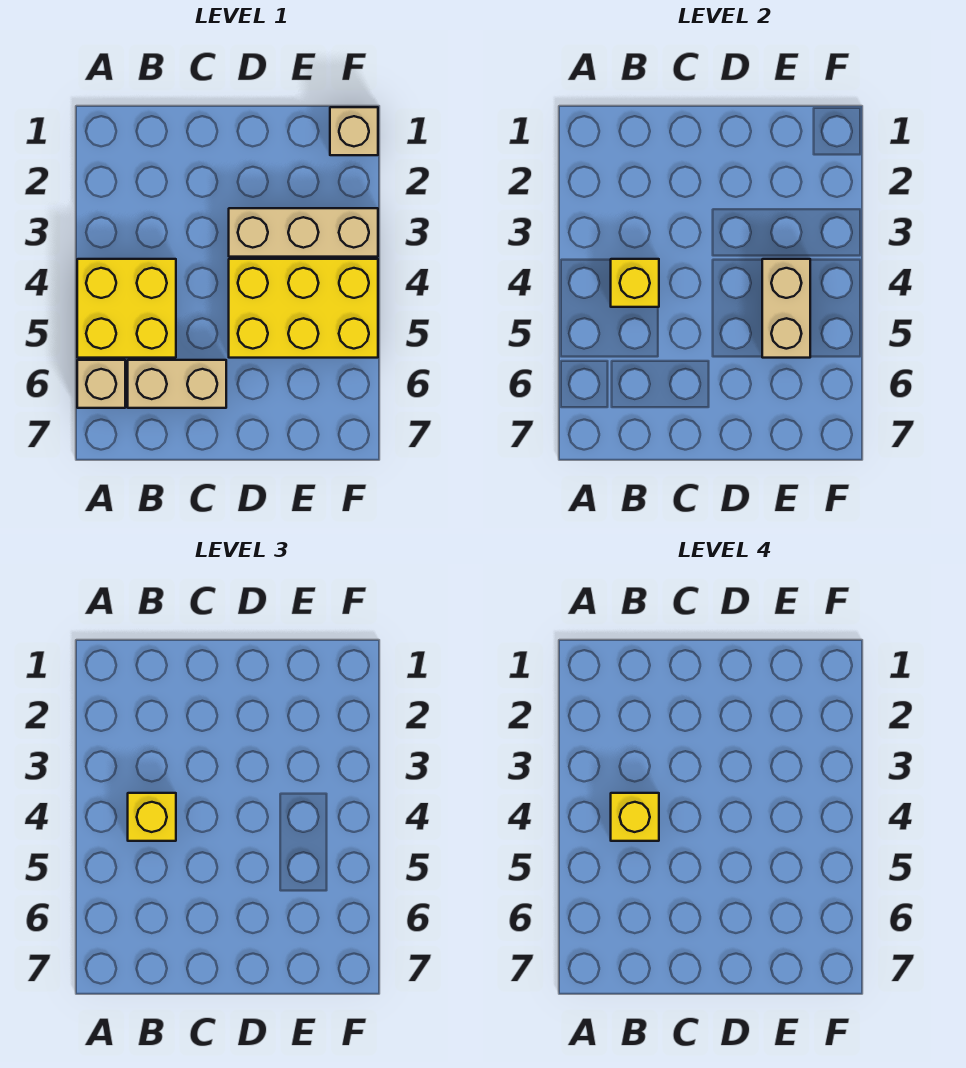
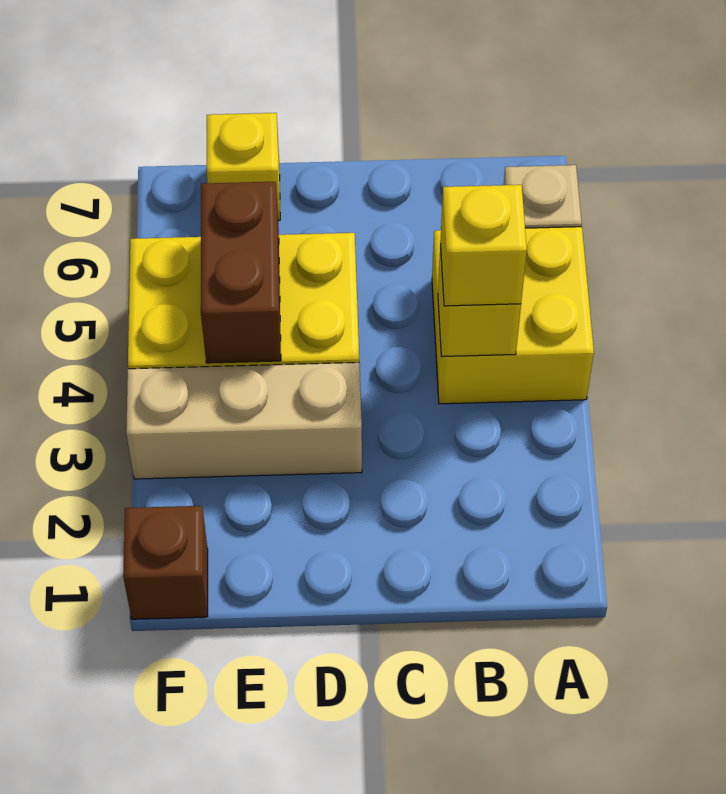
yellow 1x1 brick [611,793,659,841] -> yellow 1x1 brick moved to [207,113,280,220]
tan 1x2 brick [128,360,226,408] -> none
tan 1x2 brick [762,259,810,358] -> brown 1x2 brick [201,182,281,363]
tan 1x1 brick [330,107,378,155] -> brown 1x1 brick [123,506,208,619]

